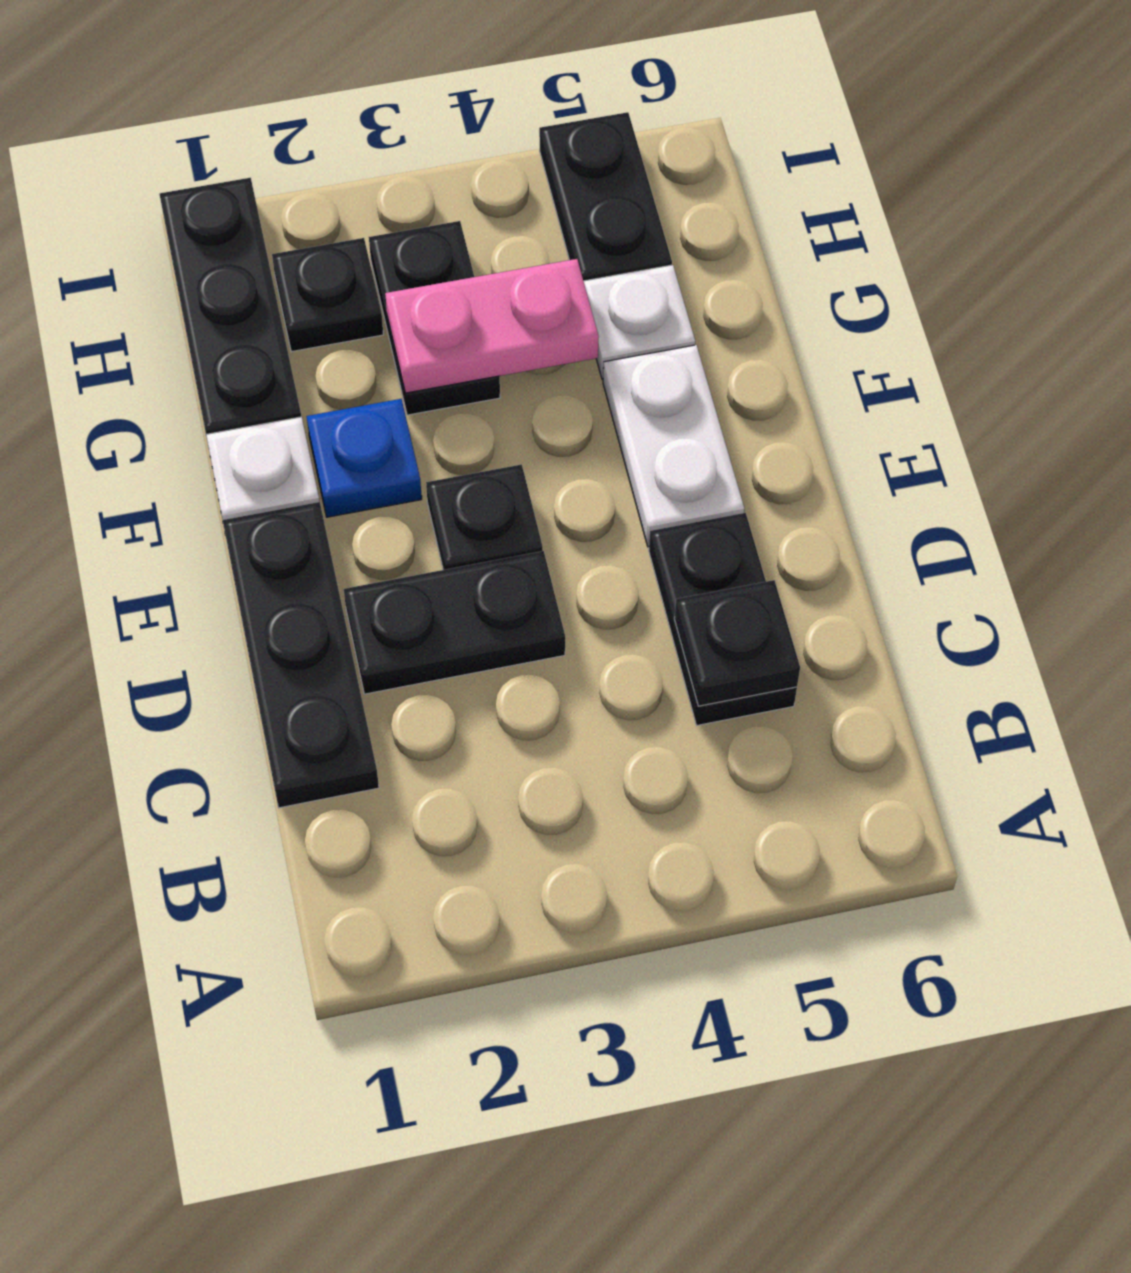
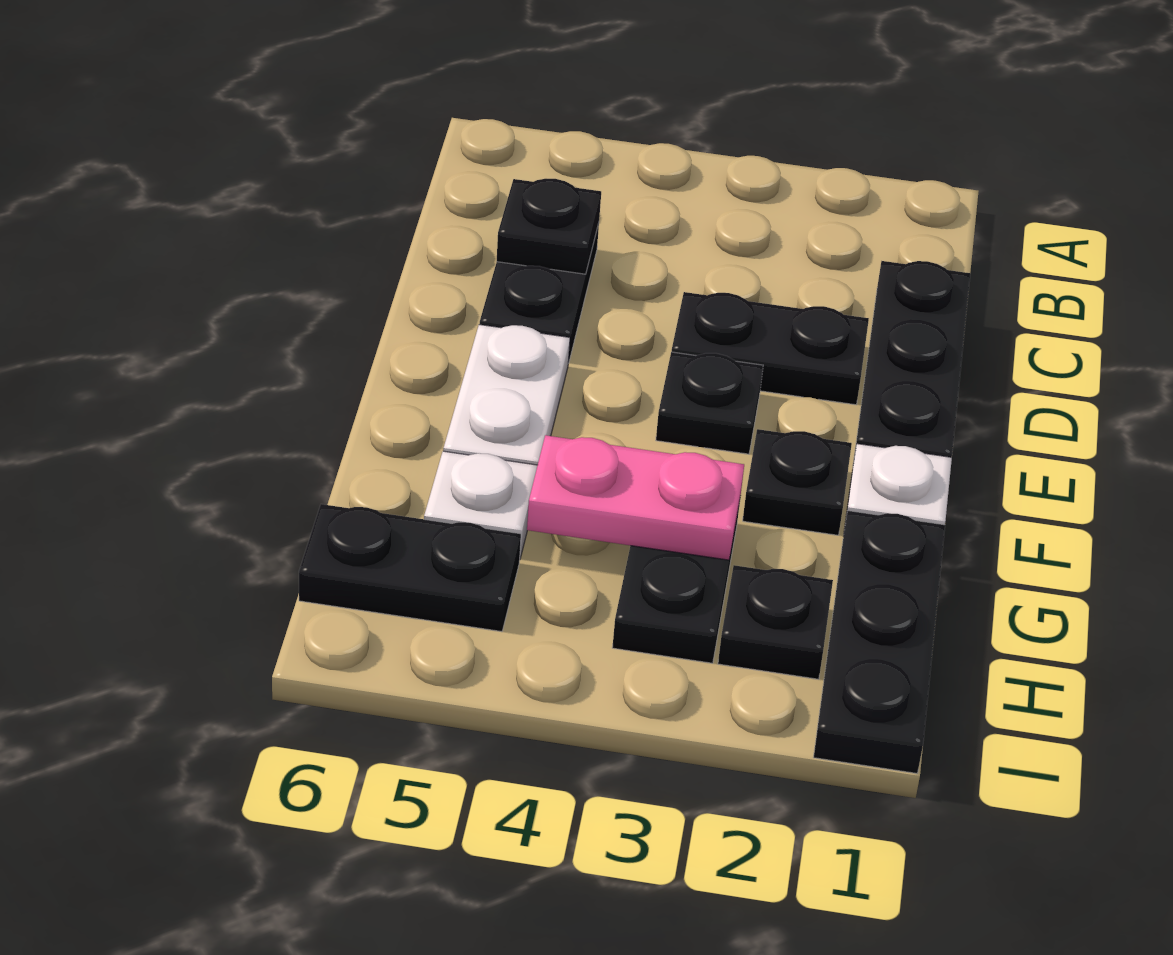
blue 1x1 plate [307,399,422,517] -> black 1x1 plate [743,429,852,535]
black 1x2 plate [539,112,672,281] -> black 1x2 plate turned to [299,504,521,632]

